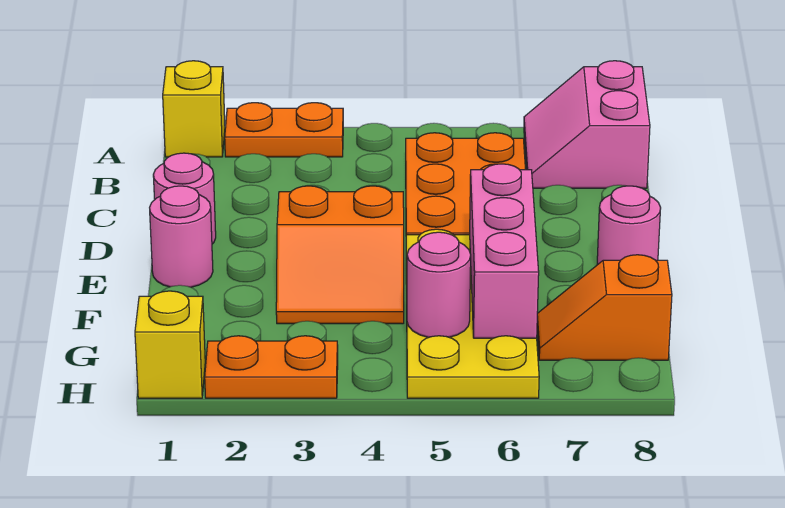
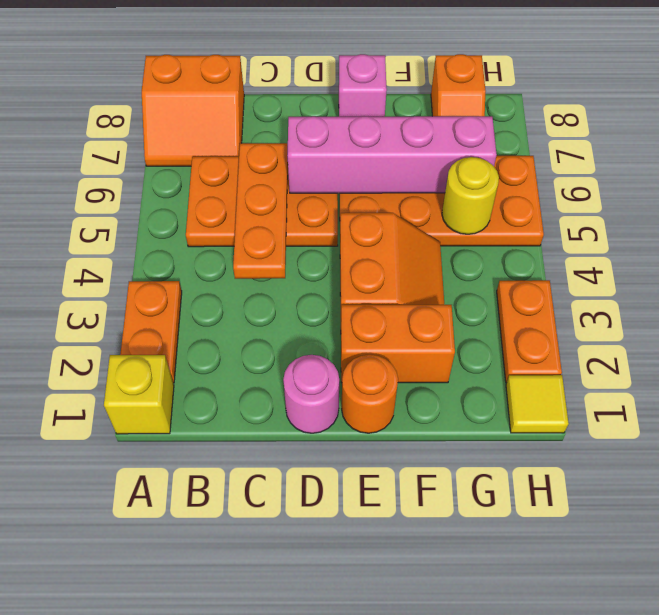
pink 2x2 slope [524,61,650,188] -> orange 2x2 slope [142,55,244,166]
none -> orange 1x3 plate [233,143,288,279]
pink 1x1 round brick [150,186,213,287] -> orange 1x1 round brick [342,355,398,433]
none -> orange 1x2 brick [341,305,455,383]
yellow 2x4 plate [406,229,539,398] -> orange 2x4 plate [340,156,544,246]
pink 1x3 brick [470,164,539,338] -> pink 1x4 brick [287,116,497,193]
pink 1x1 round brick [597,186,661,265] -> pink 1x1 brick [339,54,387,117]
pink 1x1 round brick [407,232,471,337] -> yellow 1x1 round brick [442,157,499,234]
yellow 1x1 brick [135,291,205,398] -> yellow 1x1 tile [506,375,569,433]

